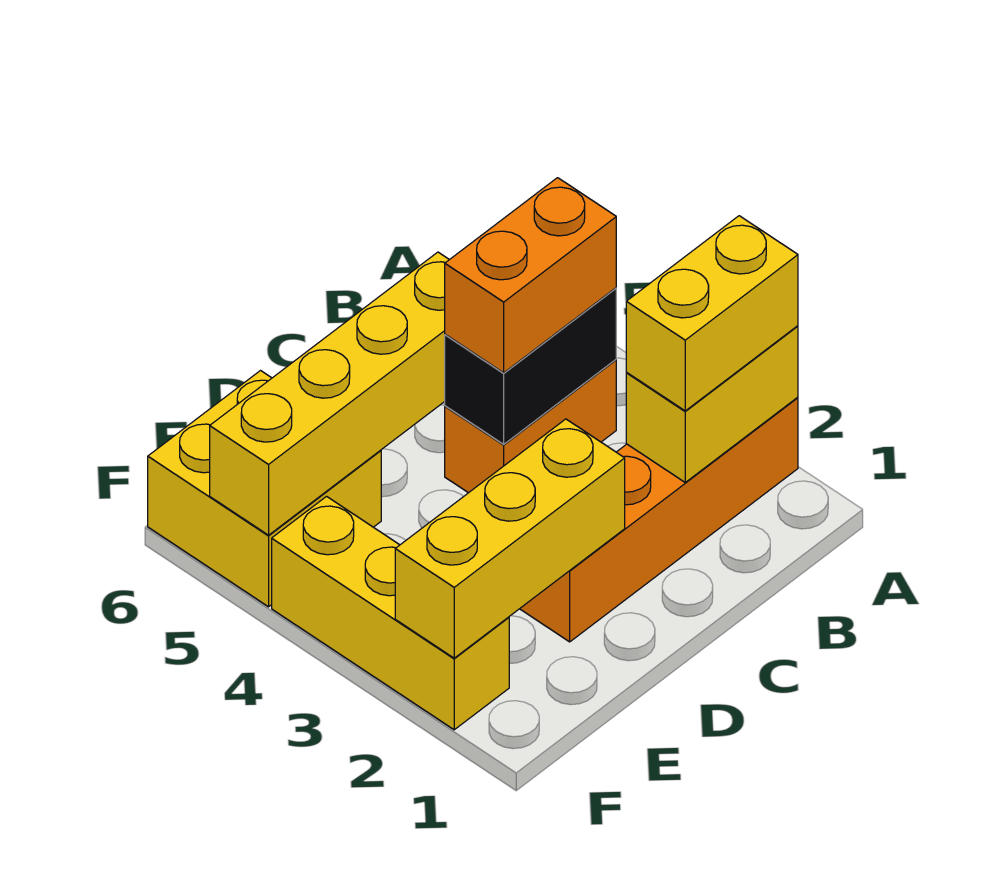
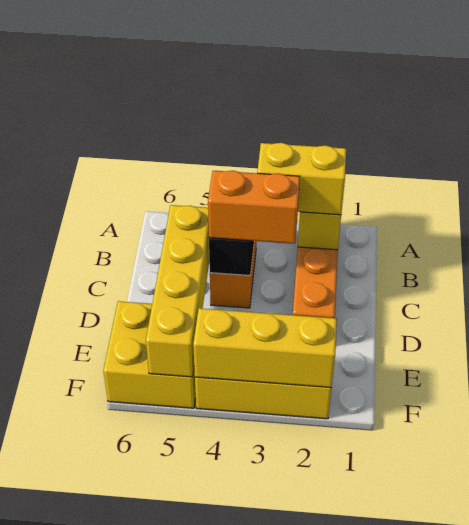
yellow 1x2 brick [626,216,798,411] -> yellow 1x2 brick turned to [257,143,346,215]
orange 1x2 brick [445,178,616,373] -> orange 1x2 brick turned to [208,171,300,244]
yellow 1x3 brick [395,419,625,658] -> yellow 1x3 brick turned to [193,308,337,388]

